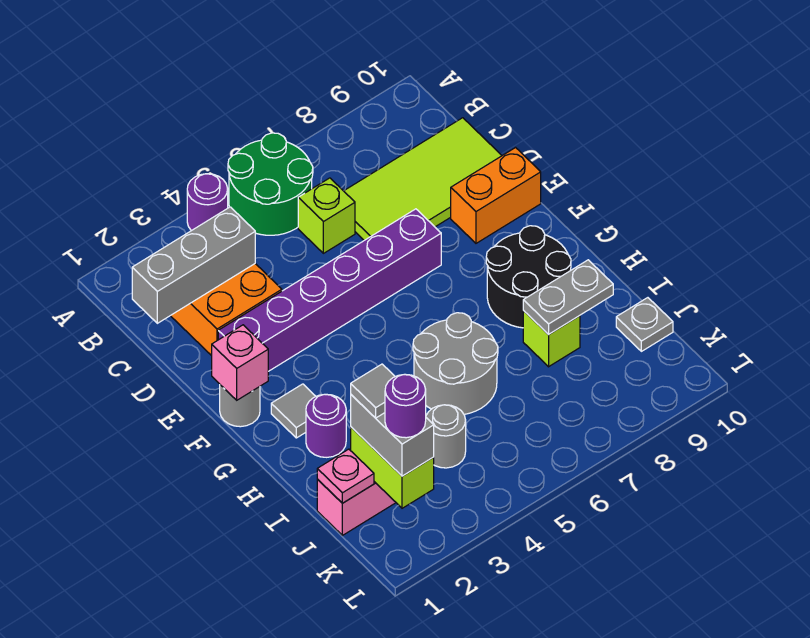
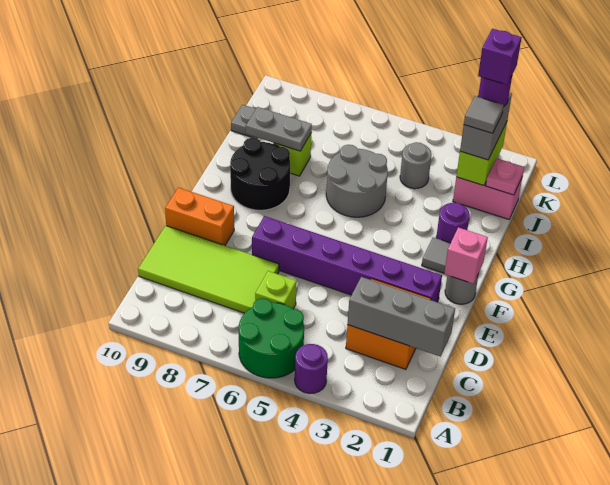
none -> purple 1x1 brick [478,29,522,85]

